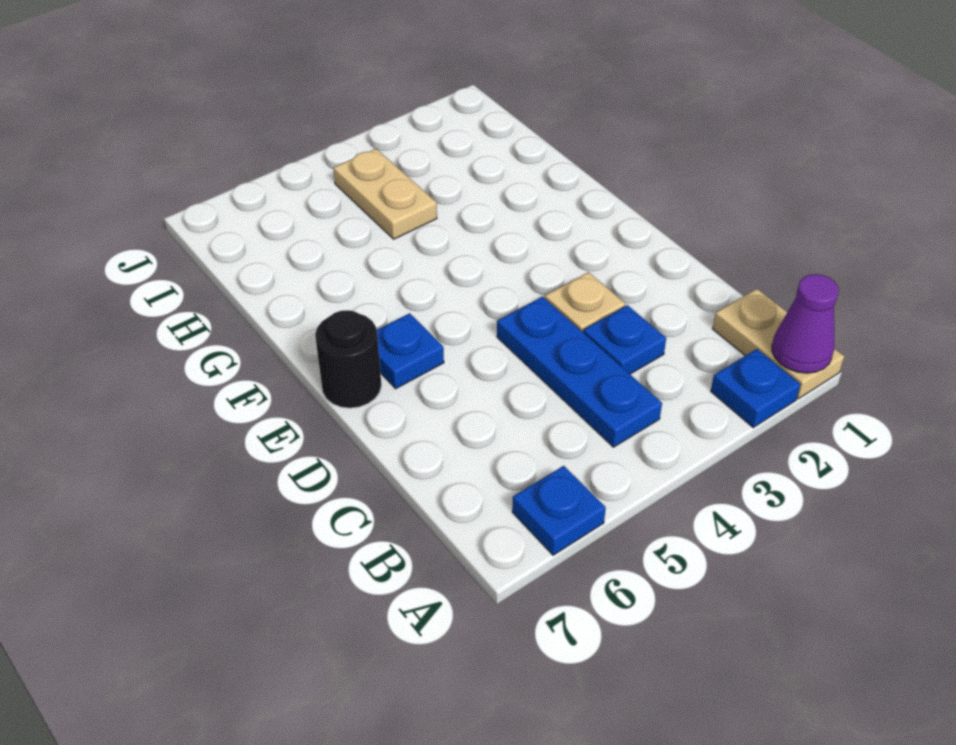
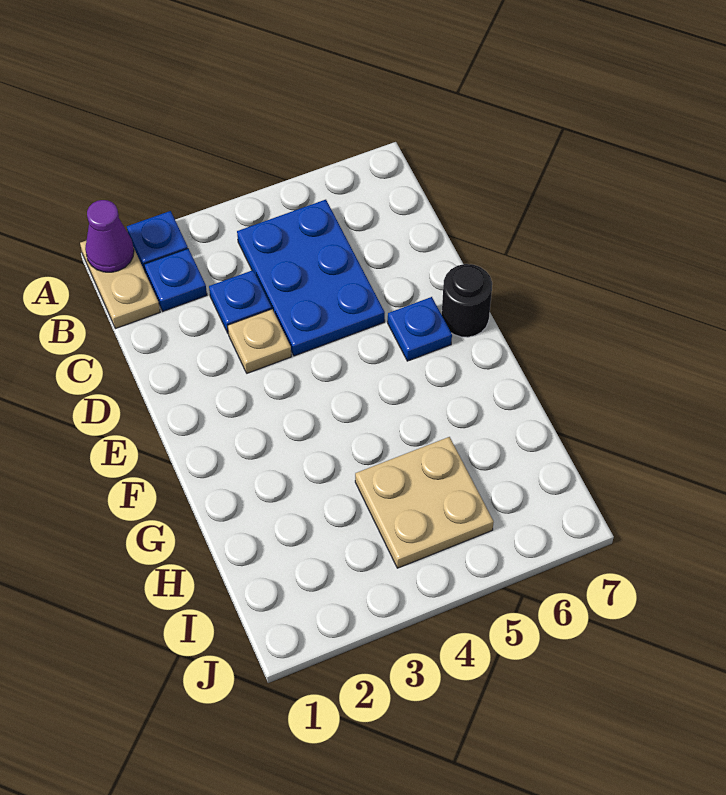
blue 1x1 plate [512,466,606,555] -> blue 1x1 plate moved to [144,249,207,311]
blue 1x3 plate [497,297,662,447] -> blue 2x3 plate [237,200,385,356]
tan 1x2 plate [333,149,437,239] -> tan 2x2 plate [355,437,494,568]

